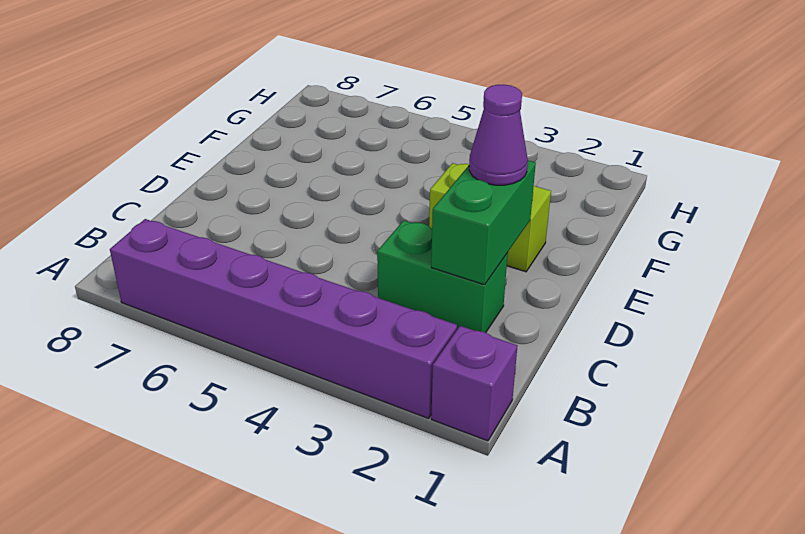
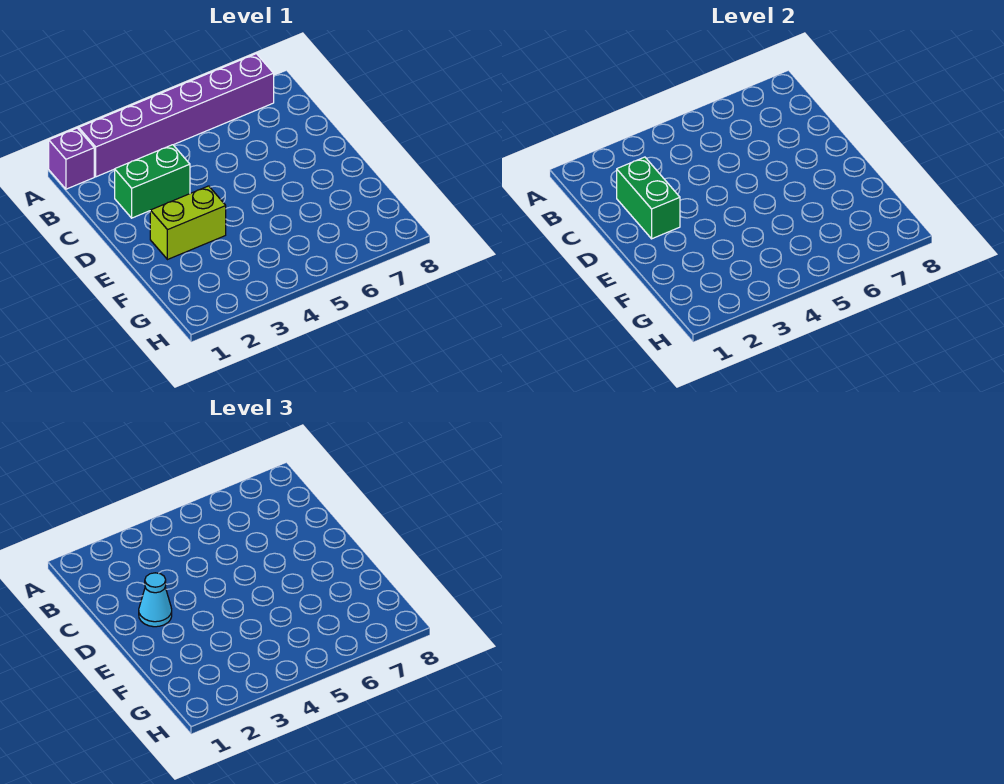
purple 1x1 cone [469,85,528,185] -> cyan 1x1 cone [139,573,172,627]

